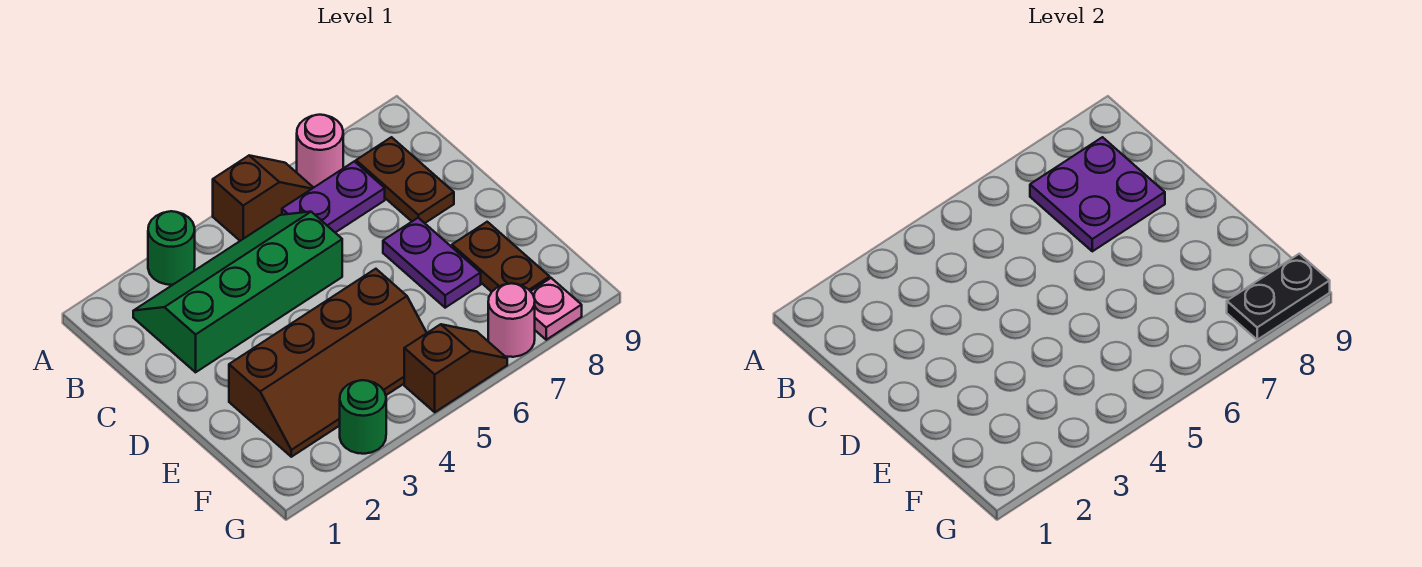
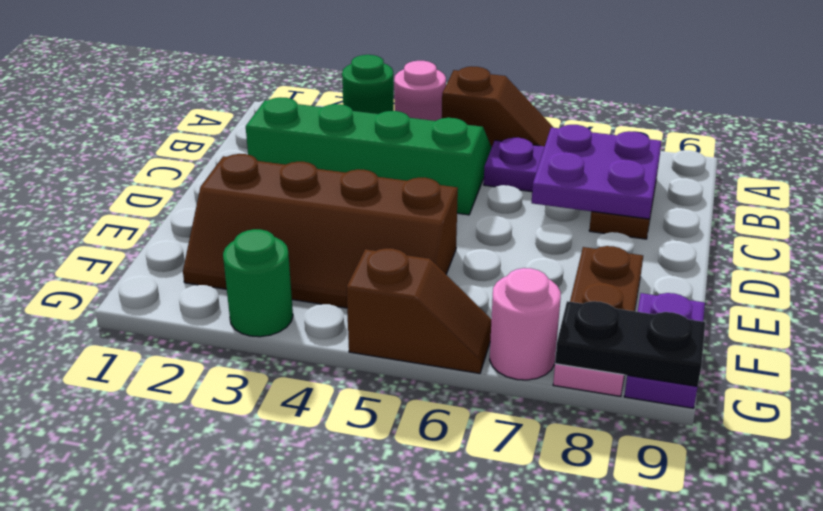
pink 1x1 round brick [297,115,343,187] -> pink 1x1 round brick moved to [394,61,446,121]
purple 1x2 plate [383,218,481,308] -> purple 1x2 plate moved to [624,293,705,408]

